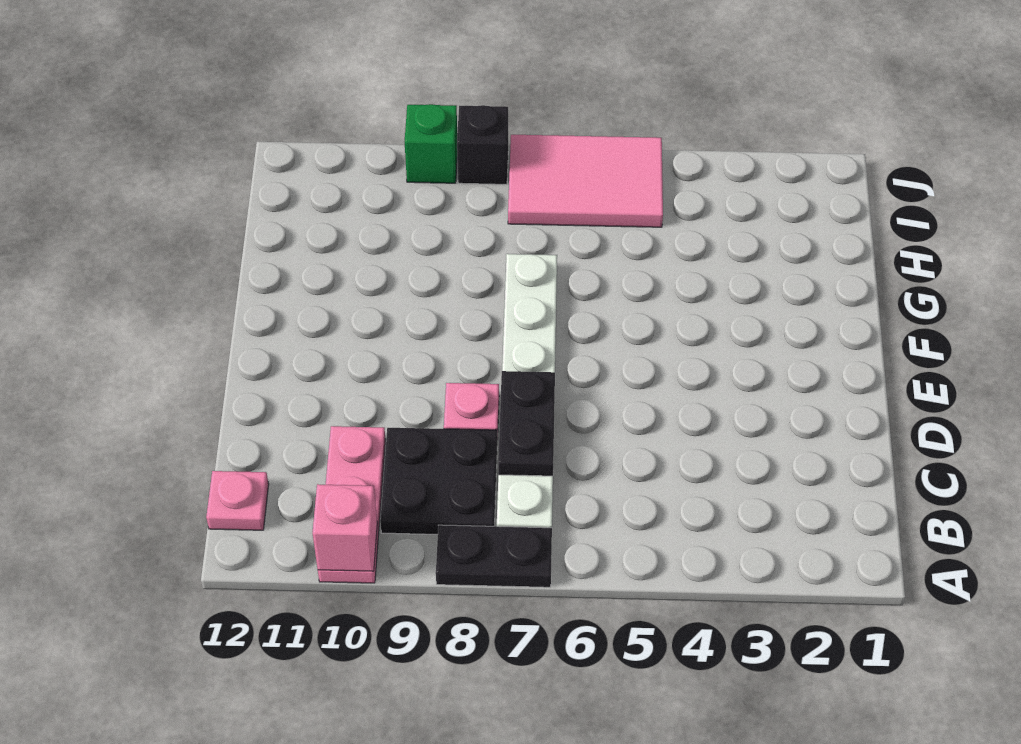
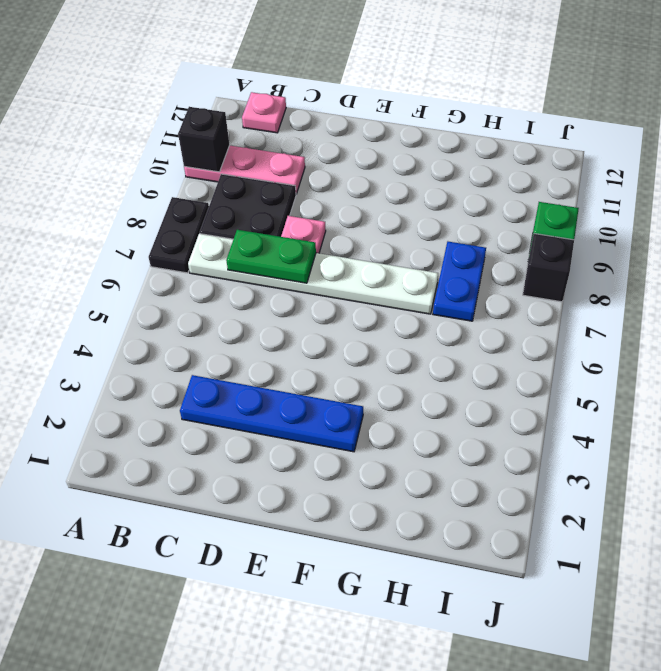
pink 1x1 brick [313,484,377,571] -> black 1x1 brick [178,107,230,172]
none -> blue 1x4 plate [180,375,363,452]
black 1x2 plate [498,371,555,476] -> green 1x2 plate [226,230,316,283]
none -> blue 1x2 plate [433,242,486,321]
pink 2x3 tile [508,135,663,227] -> none

